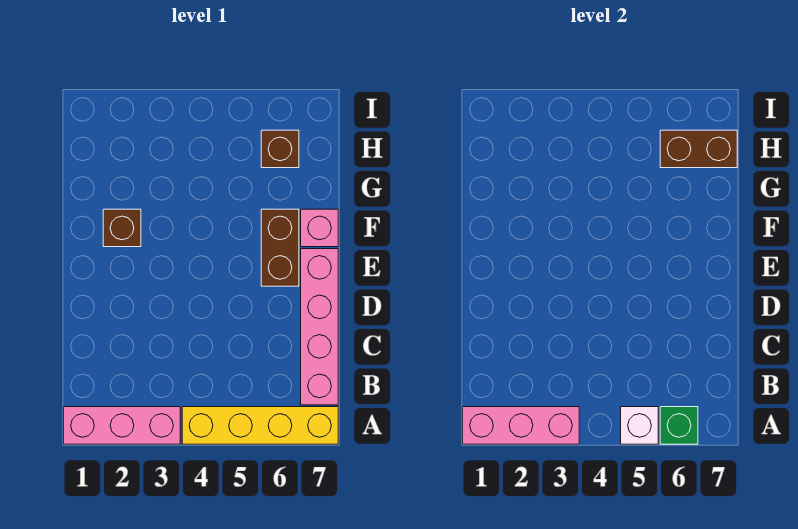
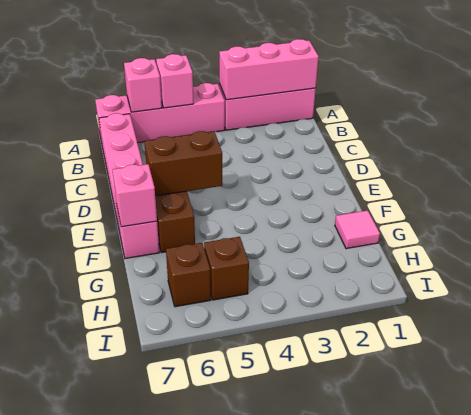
yellow 1x4 brick [182,407,338,444] -> pink 1x4 brick [95,83,225,143]
white 1x1 brick [621,407,658,444] -> pink 1x1 brick [156,54,193,108]
green 1x1 brick [660,407,698,444] -> pink 1x1 brick [124,58,162,112]
brown 1x1 brick [103,209,141,247] -> brown 1x1 brick moved to [204,237,249,300]
none -> pink 1x1 brick [113,164,157,227]
none -> pink 1x1 tile [335,210,380,249]
brown 1x2 brick [660,130,737,168] -> brown 1x2 brick moved to [144,131,222,196]

